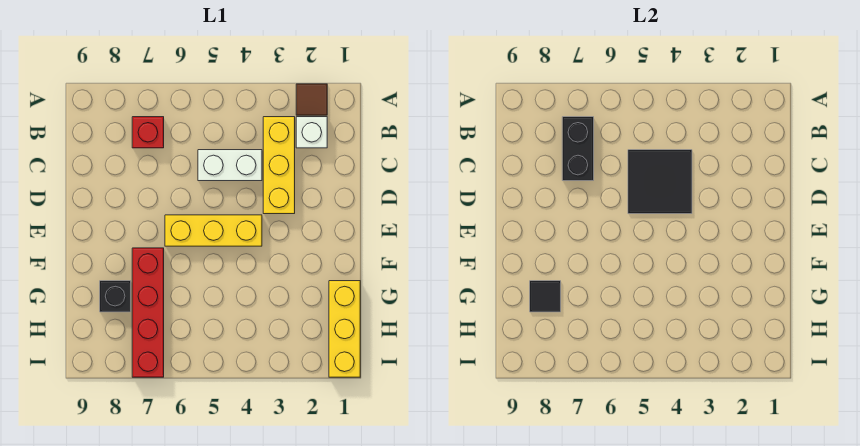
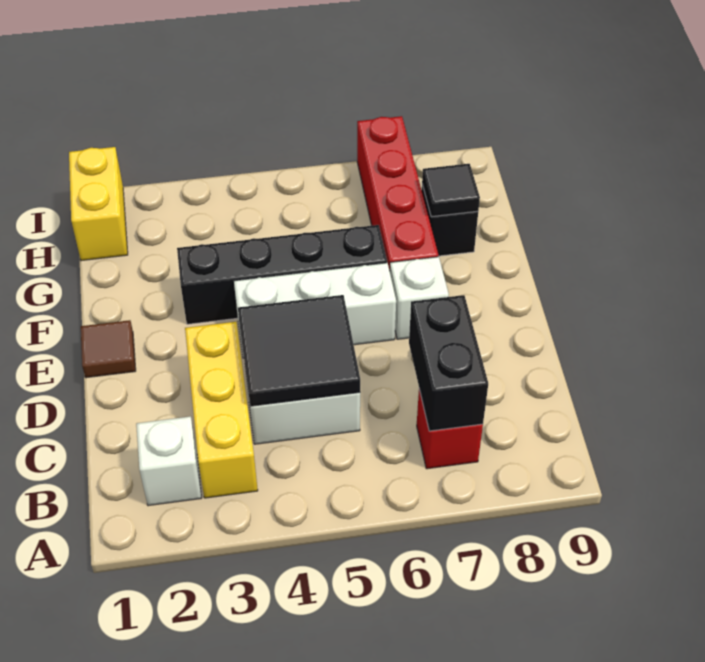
brown 1x1 tile [296,84,327,115] -> brown 1x1 tile moved to [81,320,136,378]
yellow 1x3 brick [165,215,262,246] -> white 1x3 brick [234,263,396,358]
none -> white 1x1 brick [390,257,449,339]
none -> black 1x4 brick [177,225,387,324]
yellow 1x3 brick [329,281,360,377] -> yellow 1x2 brick [69,147,128,261]

